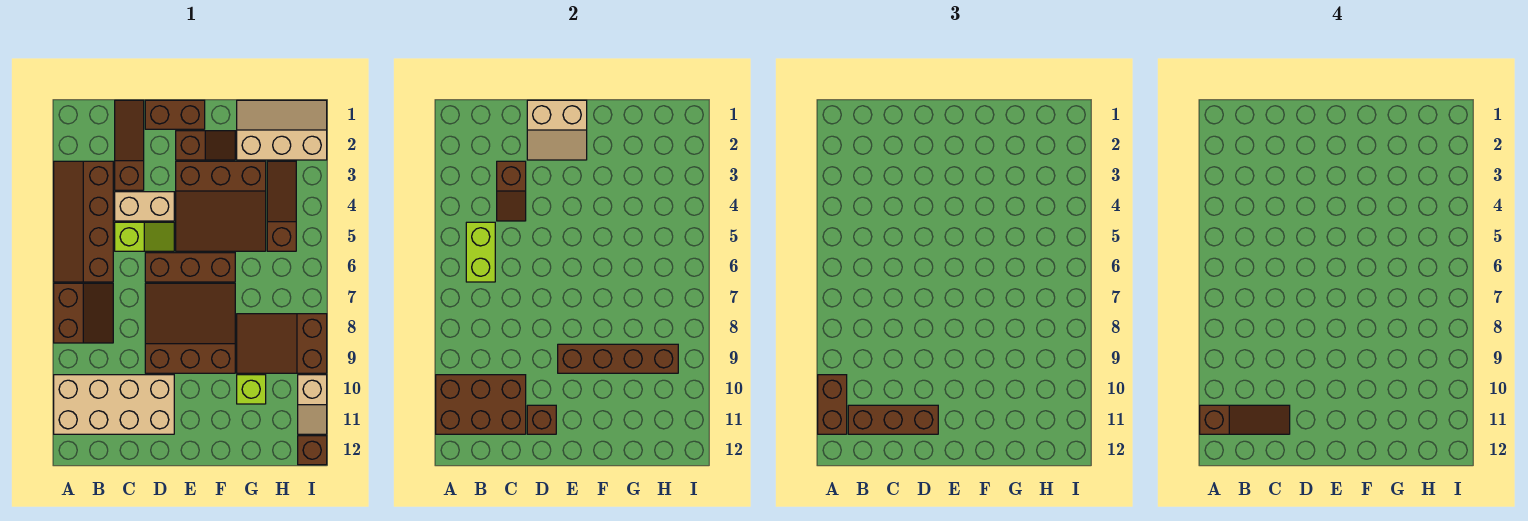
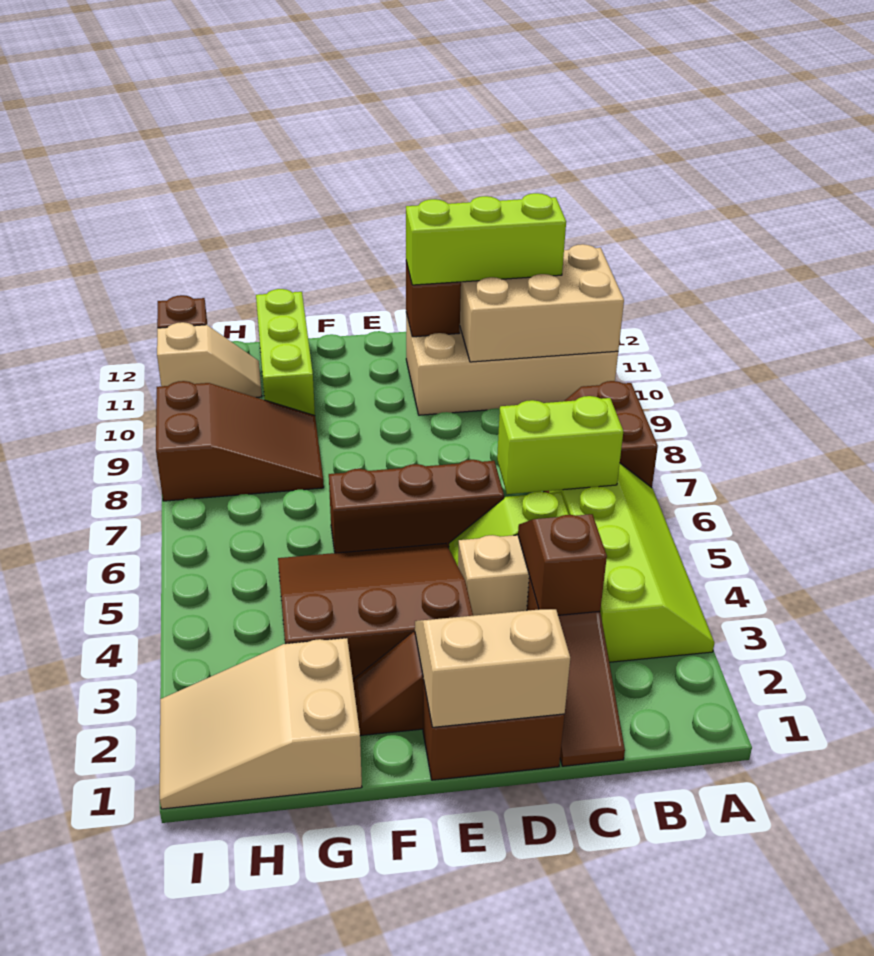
brown 2x4 slope [54,161,113,282] -> lime 2x4 slope [549,463,714,662]
brown 2x3 brick [436,375,526,434] -> tan 2x3 brick [460,244,624,362]
brown 1x2 brick [818,375,847,434] -> none
brown 1x3 slope [1200,405,1290,434] -> none
lime 1x2 brick [466,222,495,282] -> lime 1x2 brick turned to [497,396,623,494]
brown 1x3 brick [848,405,938,434] -> lime 1x3 brick [406,193,566,285]
brown 3x3 slope [145,283,235,373] -> none
brown 1x4 brick [558,344,678,373] -> none
tan 2x3 slope [237,100,327,160] -> tan 2x3 slope turned to [160,638,362,809]
lime 1x1 brick [237,375,266,404] -> lime 1x3 brick [256,289,315,416]
brown 1x3 slope [267,161,296,251] -> none
tan 1x2 slope [298,375,327,434] -> tan 1x2 slope turned to [157,322,262,397]

